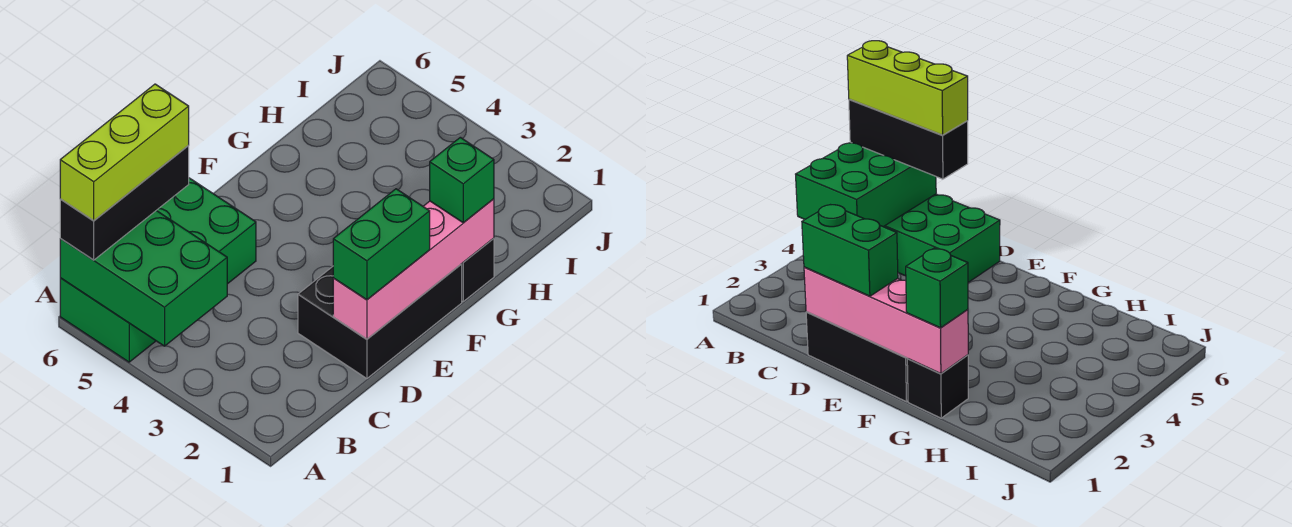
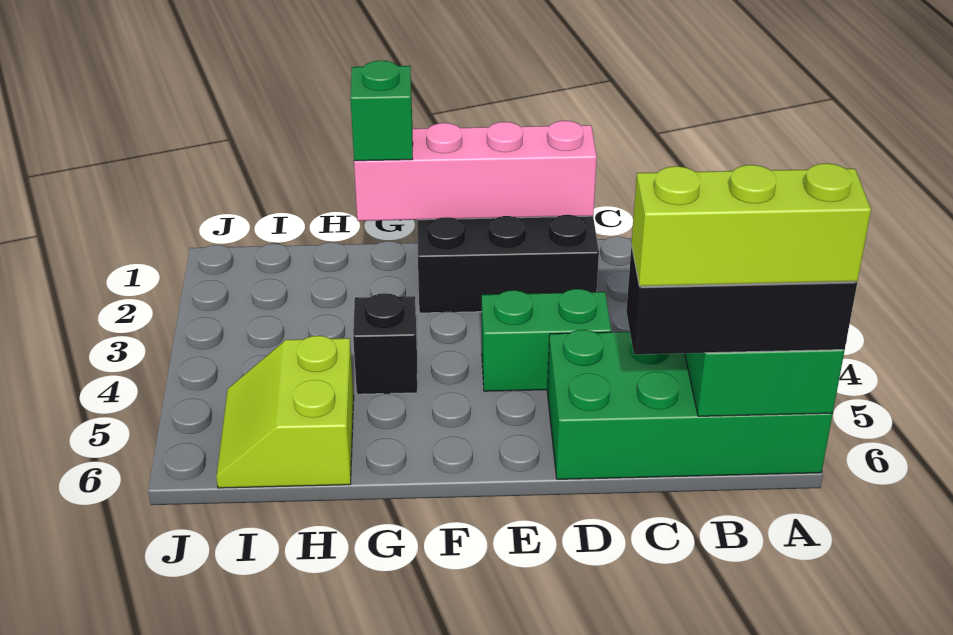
green 1x2 brick [333,189,430,300] -> green 1x2 brick moved to [482,289,611,391]
black 1x1 brick [462,238,494,301] -> black 1x1 brick moved to [353,293,417,394]
none -> lime 2x2 slope [216,336,354,488]

